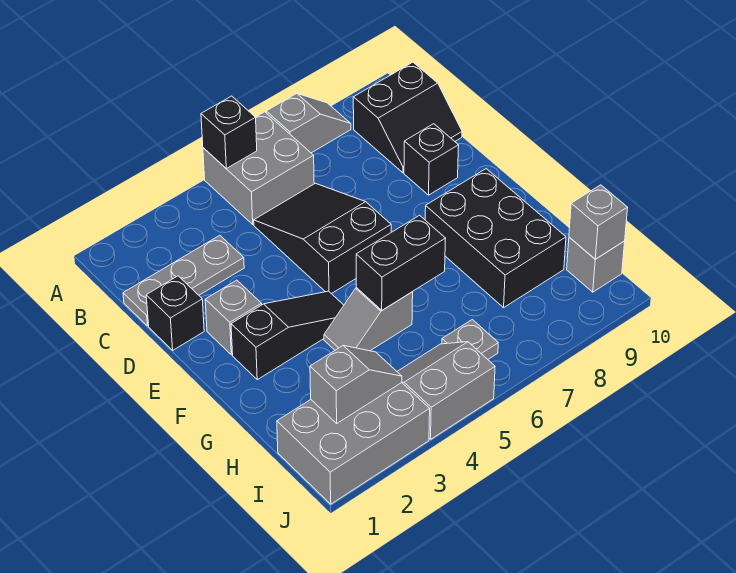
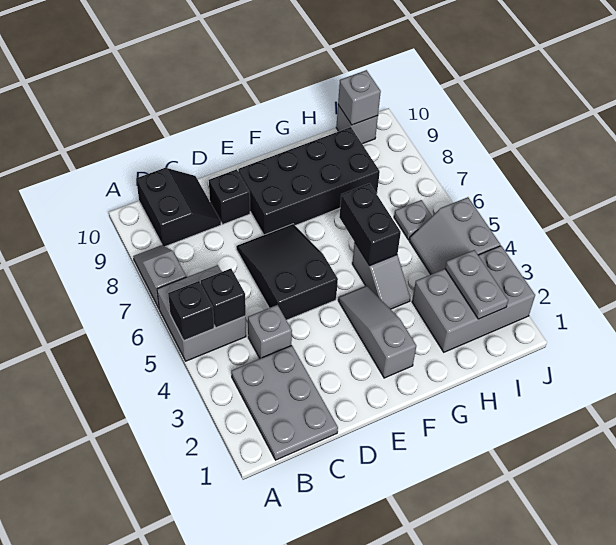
grey 1x3 plate [123,235,244,326] -> grey 2x3 plate [231,345,338,460]
black 2x3 slope [254,183,391,294] -> black 2x3 slope turned to [236,224,338,320]
black 1x1 brick [146,276,204,350] -> black 1x1 brick moved to [201,269,246,328]
grey 1x1 brick [205,280,262,355] -> grey 1x1 brick moved to [248,305,292,358]
black 1x3 slope [231,291,344,380] -> grey 1x3 slope [338,286,416,378]
black 2x3 brick [425,169,566,308] -> black 2x4 brick [238,127,380,235]
grey 2x3 brick [277,383,430,504] -> grey 2x3 brick turned to [412,246,535,352]
grey 1x2 slope [310,346,402,423] -> grey 1x2 plate [445,250,508,319]

